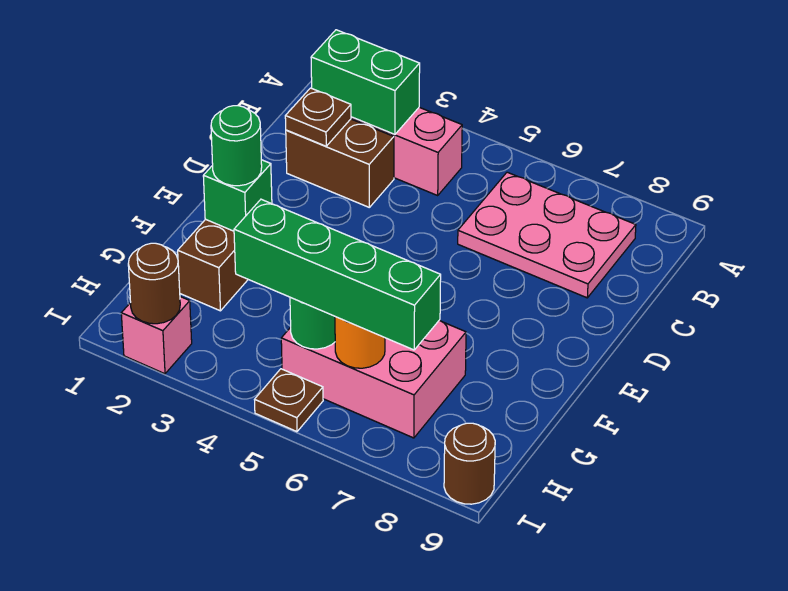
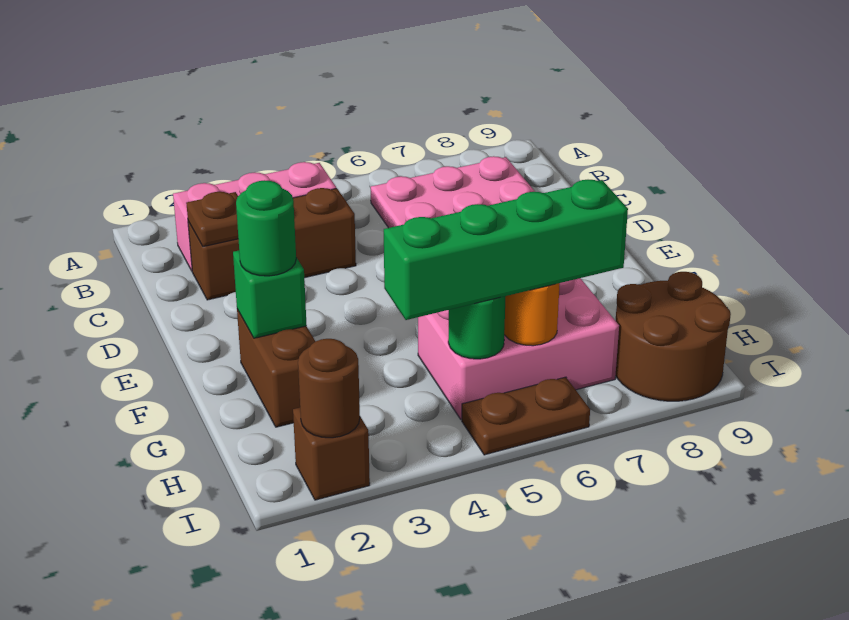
green 1x2 brick [311,30,420,134] -> none
brown 1x2 brick [286,119,394,208] -> brown 1x3 brick [188,188,356,300]
pink 1x1 brick [121,297,192,374] -> brown 1x1 brick [293,408,370,500]
brown 1x1 plate [254,369,323,432] -> brown 1x2 plate [462,377,590,455]
brown 1x1 round brick [444,423,495,504] -> brown 2x2 round brick [616,272,731,401]

